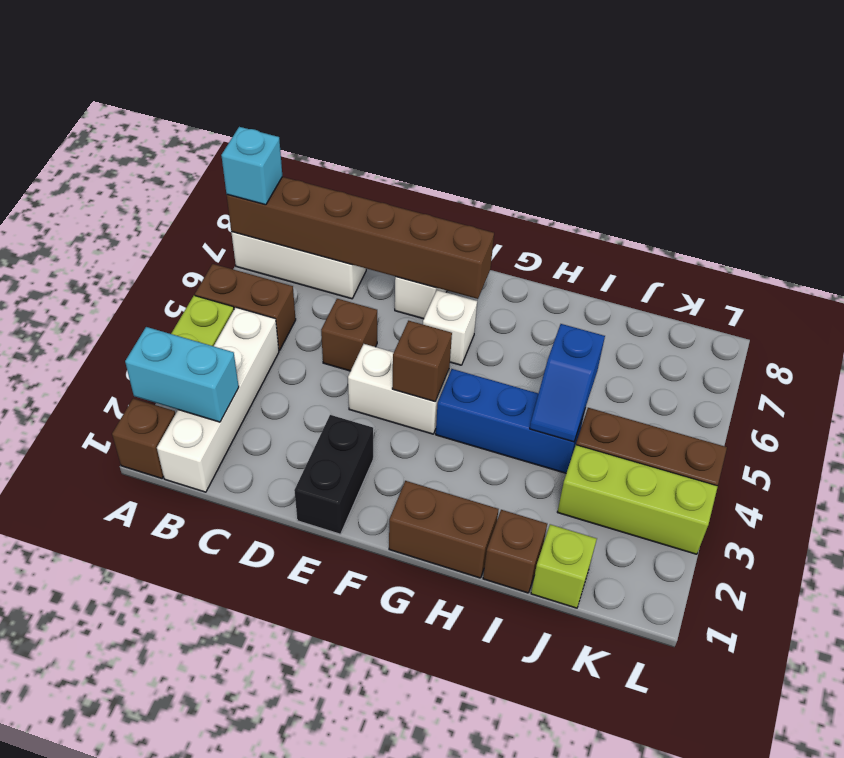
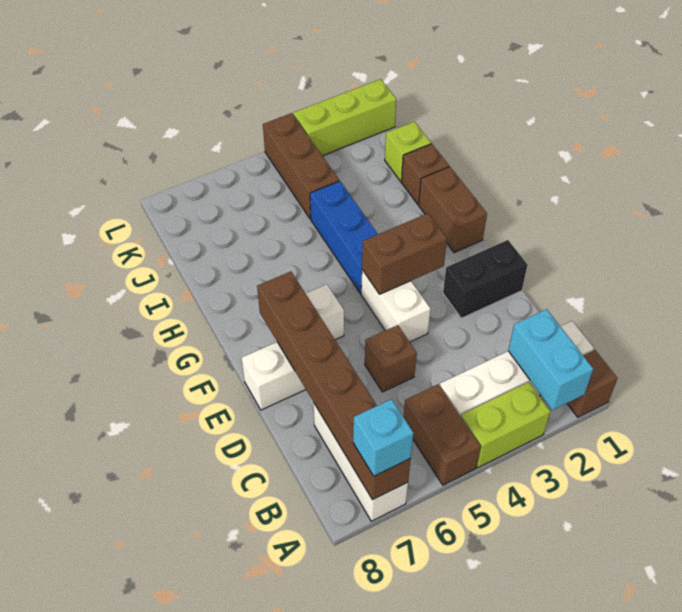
brown 1x1 brick [392,321,452,402] -> brown 1x2 brick [362,213,447,294]
blue 1x2 slope [530,324,605,442] -> none
lime 1x3 brick [558,445,718,554] -> lime 1x3 brick turned to [293,79,396,156]

